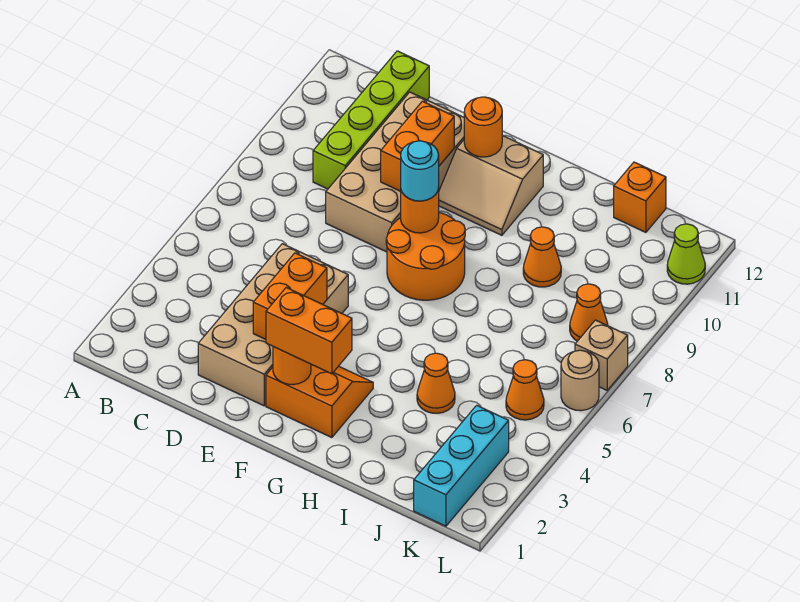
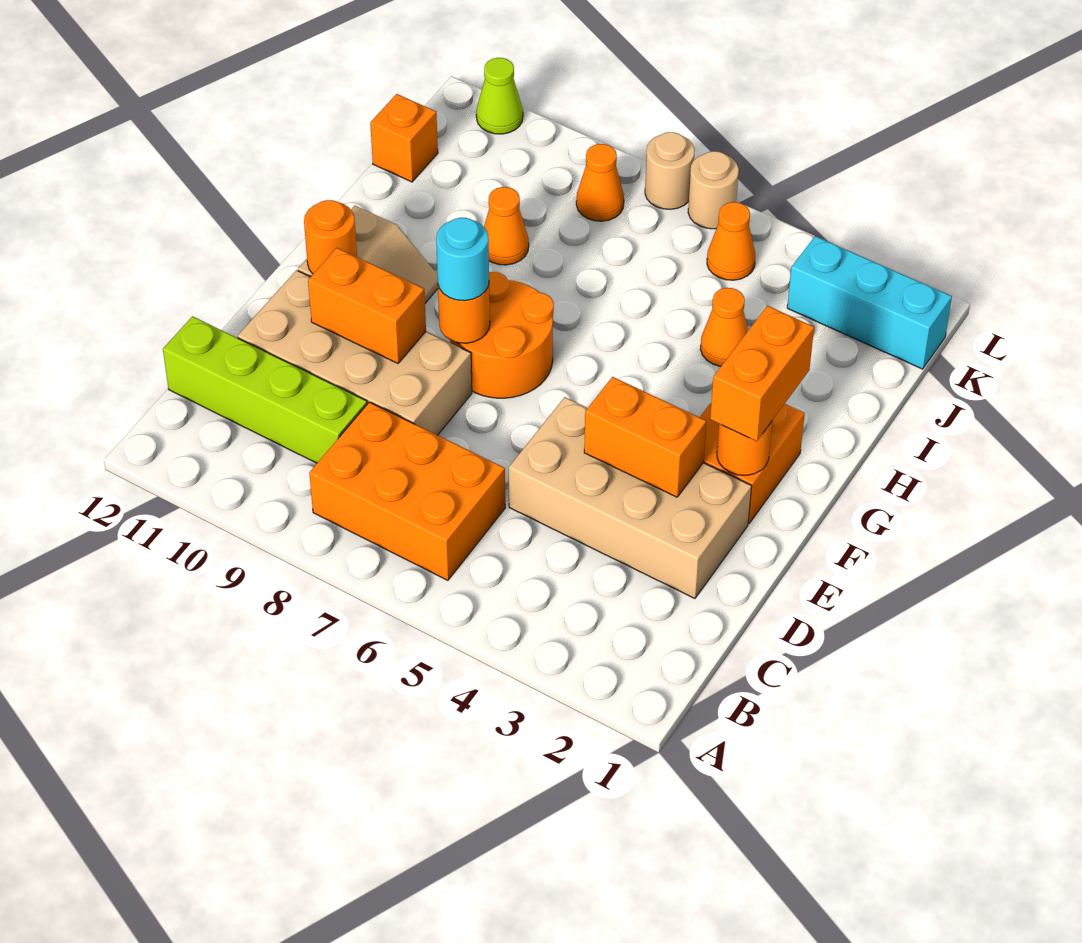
none -> orange 2x3 brick [309,402,505,580]
tan 1x1 brick [575,320,628,390] -> tan 1x1 round brick [645,132,695,209]

